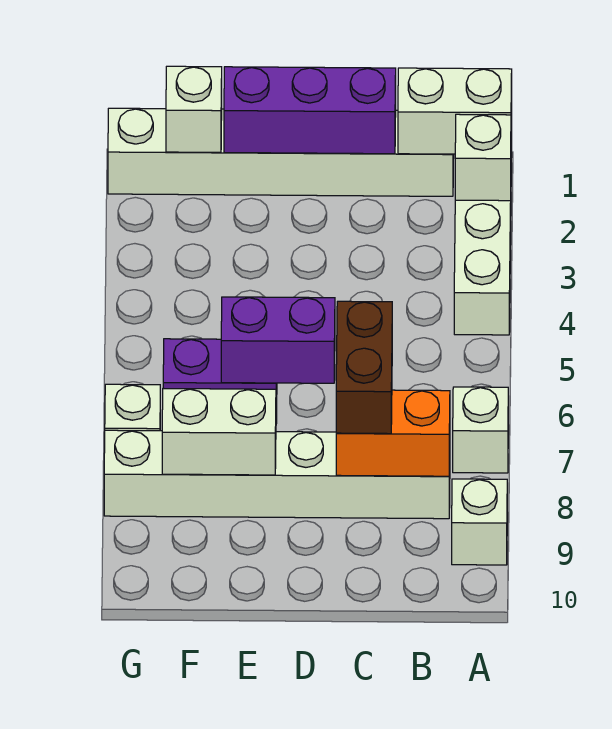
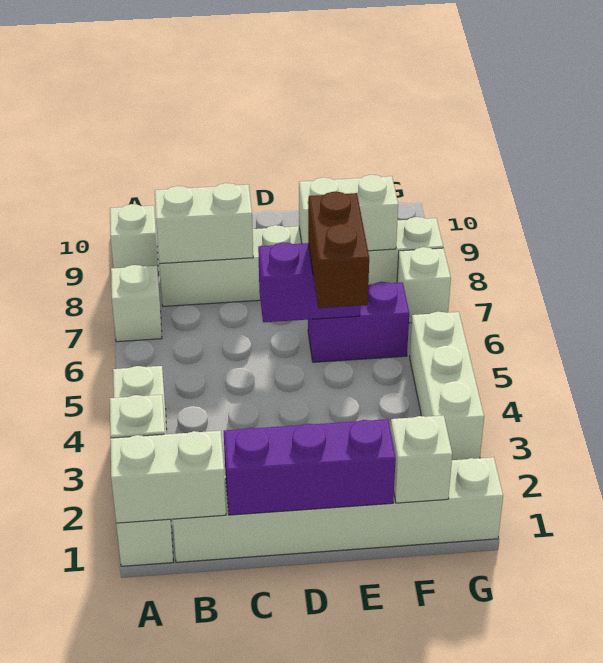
orange 1x2 brick [336,390,450,476] -> white 1x2 brick [155,183,253,264]
brown 1x2 brick [336,301,392,434] -> brown 1x2 brick moved to [308,192,369,308]
none -> white 1x3 brick [410,312,484,460]

